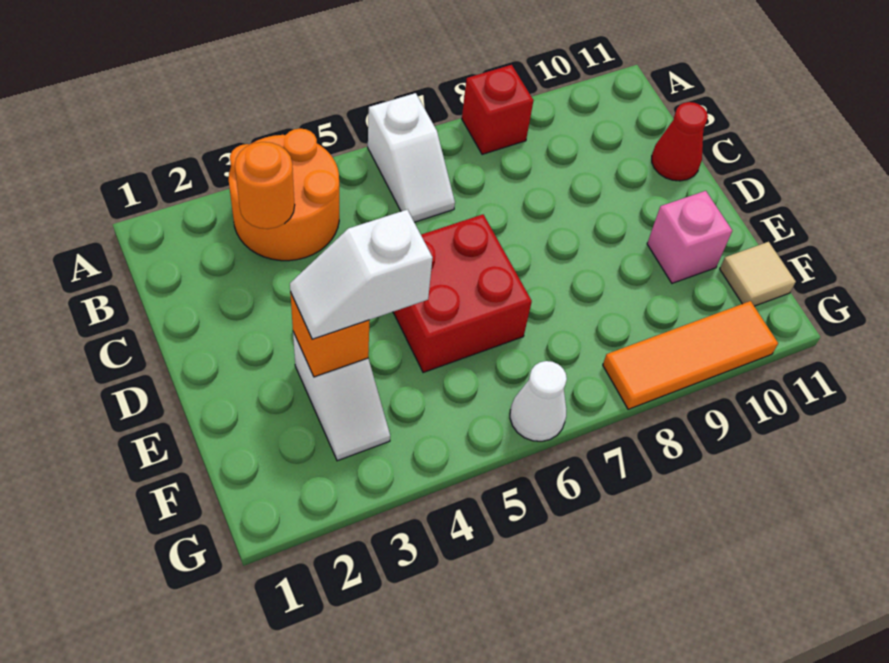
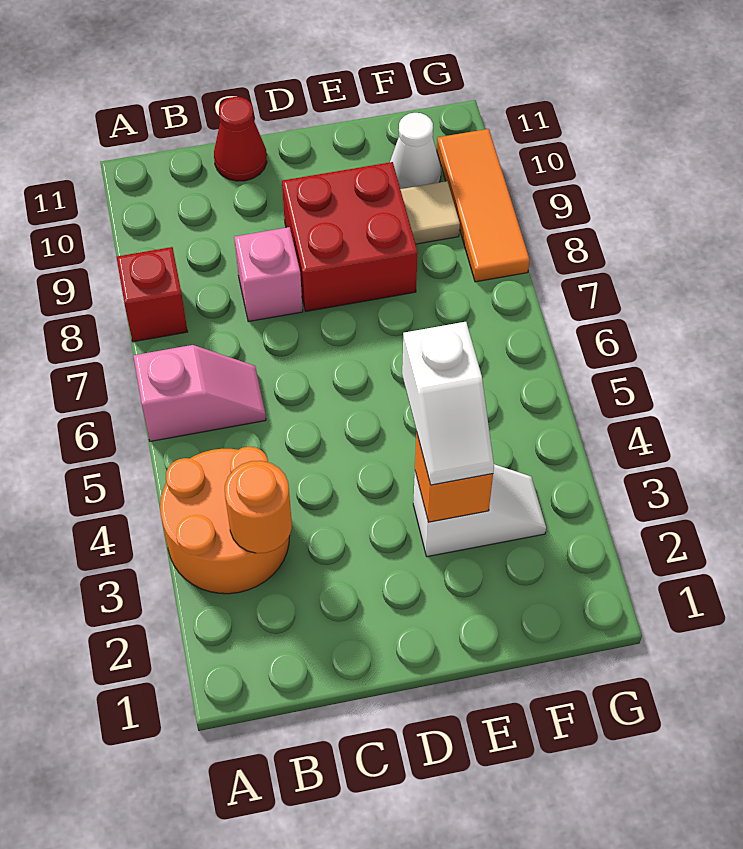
white 1x2 slope [368,93,455,222] -> pink 1x2 slope [133,345,266,441]
red 2x2 brick [393,214,532,373] -> red 2x2 brick moved to [282,162,418,311]
pink 1x1 brick [647,191,732,283] -> pink 1x1 brick moved to [234,227,303,322]
tan 1x1 tile [720,242,796,306] -> tan 1x1 tile moved to [400,181,460,244]
white 1x1 cone [510,361,567,441] -> white 1x1 cone moved to [390,113,441,189]

